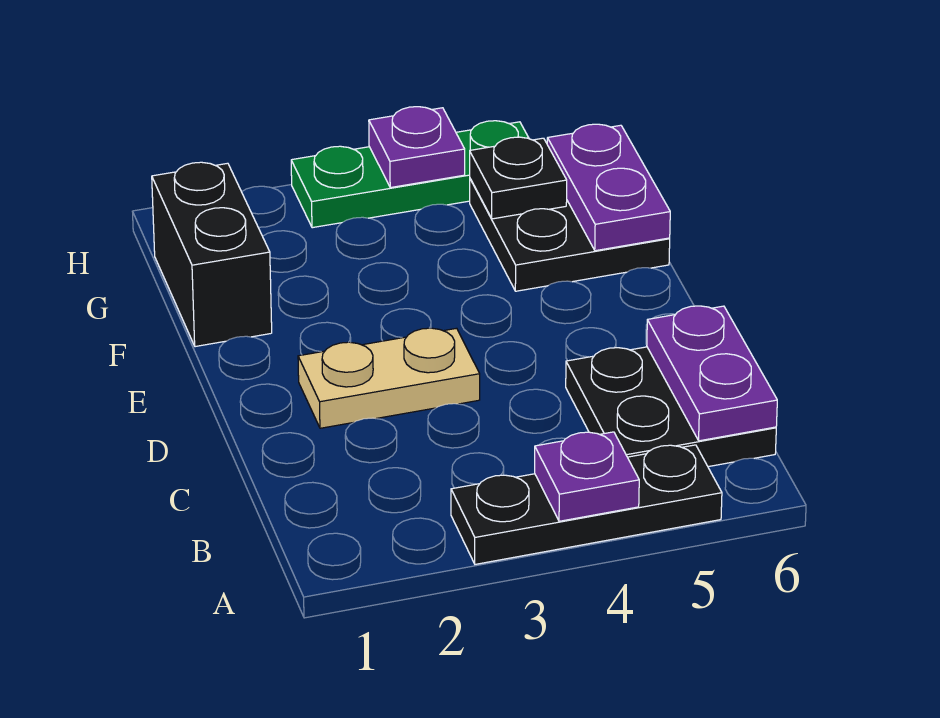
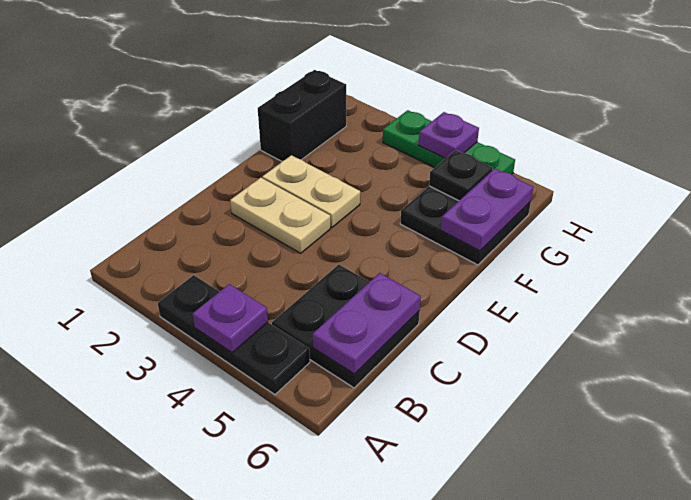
none -> tan 1x2 plate [262,155,360,228]

